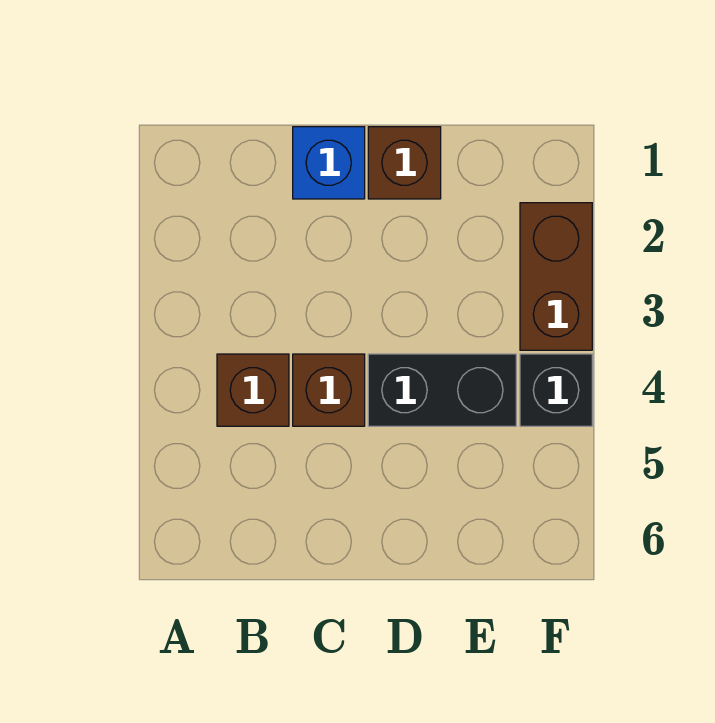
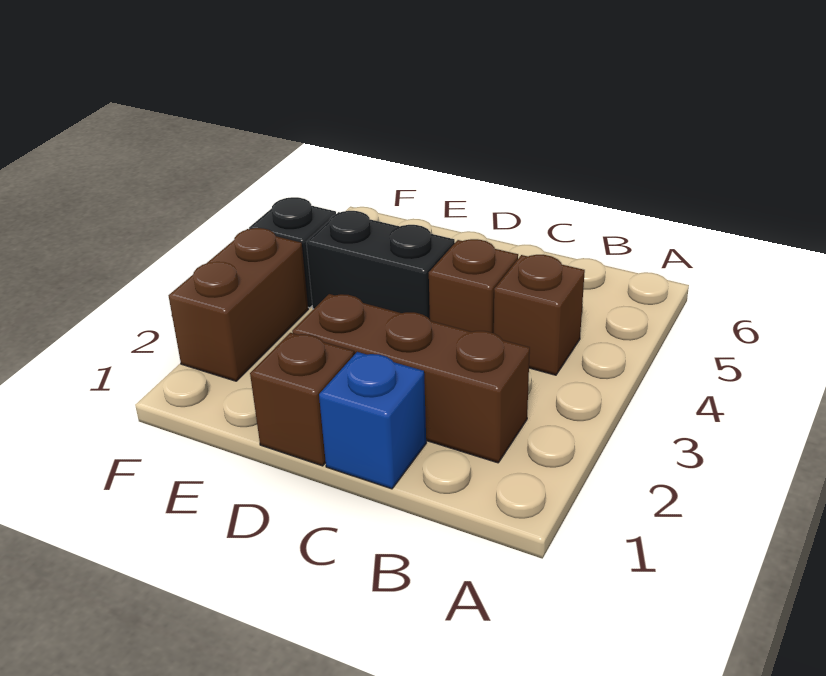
none -> brown 1x3 brick [292,294,530,463]

